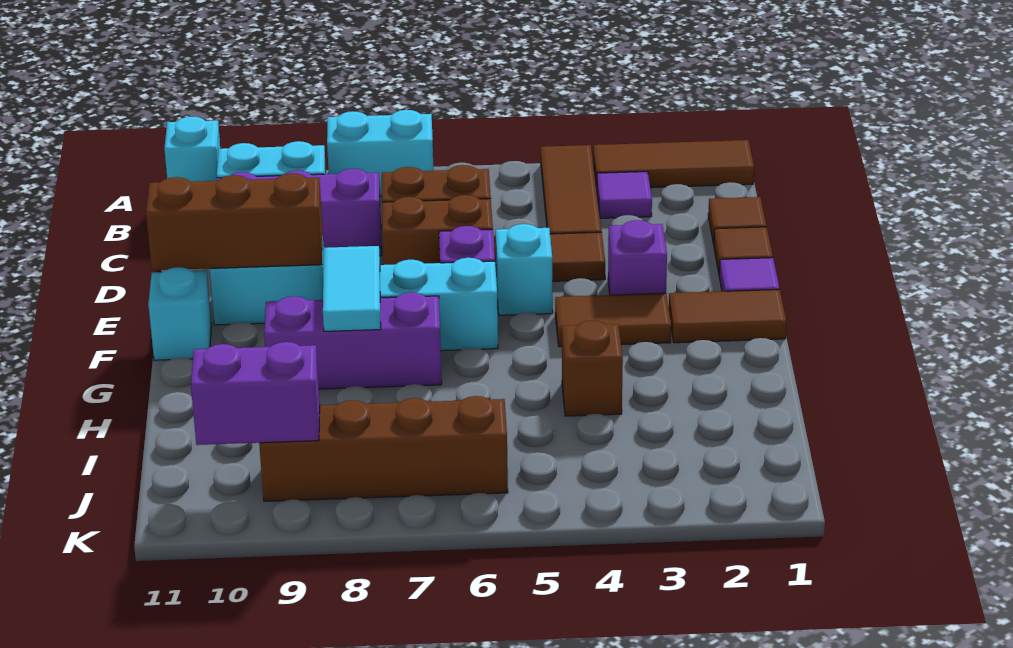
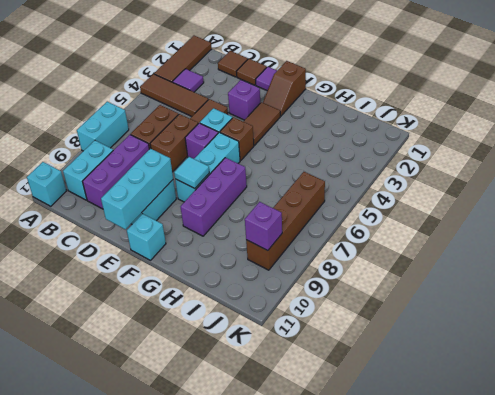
brown 1x3 brick [146,173,323,270] -> cyan 1x3 brick [101,149,173,229]
brown 1x2 tile [669,290,786,343] -> brown 1x2 slope [263,61,306,116]
cyan 1x2 tile [323,246,381,331] -> cyan 1x1 tile [174,157,209,189]
brown 1x1 brick [562,321,623,416] -> brown 1x1 brick moved to [220,117,254,160]
purple 1x2 brick [191,342,320,445] -> purple 1x1 brick [245,202,282,251]

